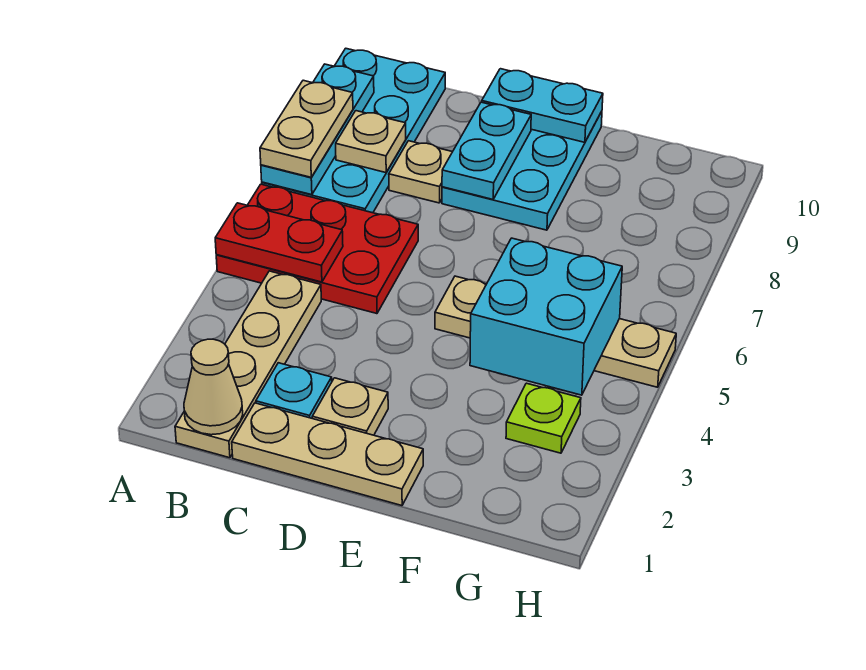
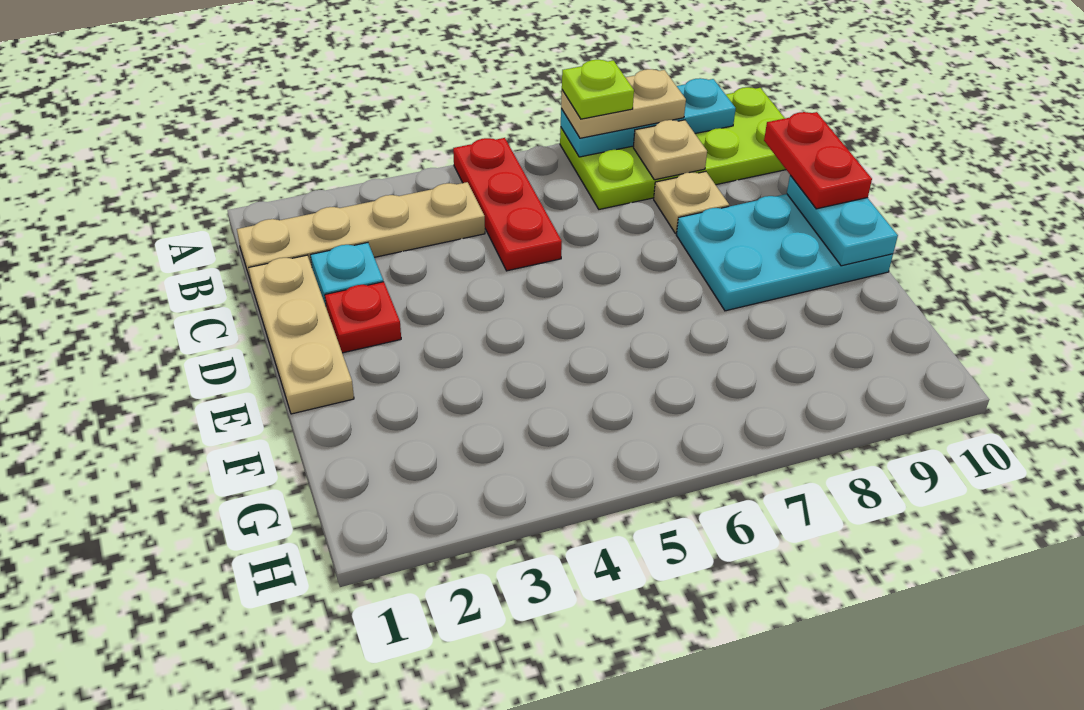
red 2x3 plate [216,184,418,314] -> red 1x3 plate [453,138,562,271]
red 1x2 plate [215,203,343,282] -> red 1x2 plate moved to [764,112,872,209]
cyan 2x4 plate [262,48,445,213] -> lime 2x4 plate [560,87,786,209]
tan 1x1 cone [184,339,243,435] -> none
tan 1x1 plate [312,378,388,435] -> red 1x1 plate [325,282,401,353]
cyan 1x2 plate [442,102,531,199] -> none
tan 1x4 plate [435,276,676,387] -> none
cyan 2x2 brick [470,238,622,395] -> none
lime 1x1 plate [506,383,581,453] -> lime 1x1 plate moved to [562,60,634,119]

